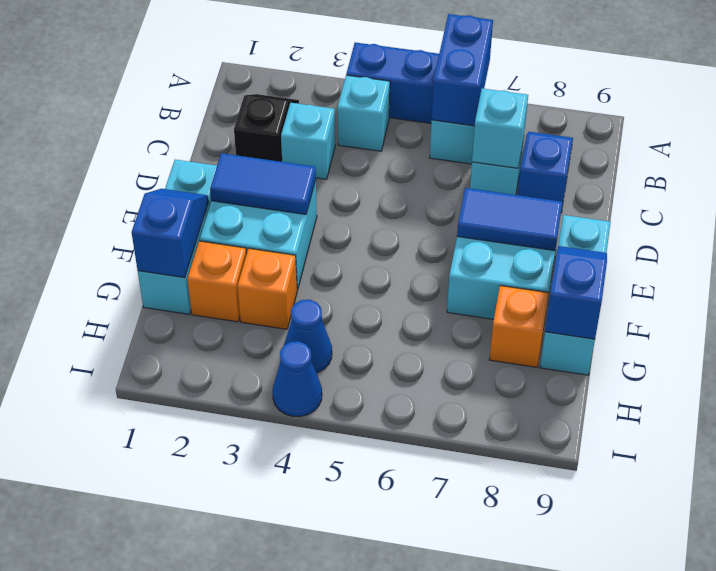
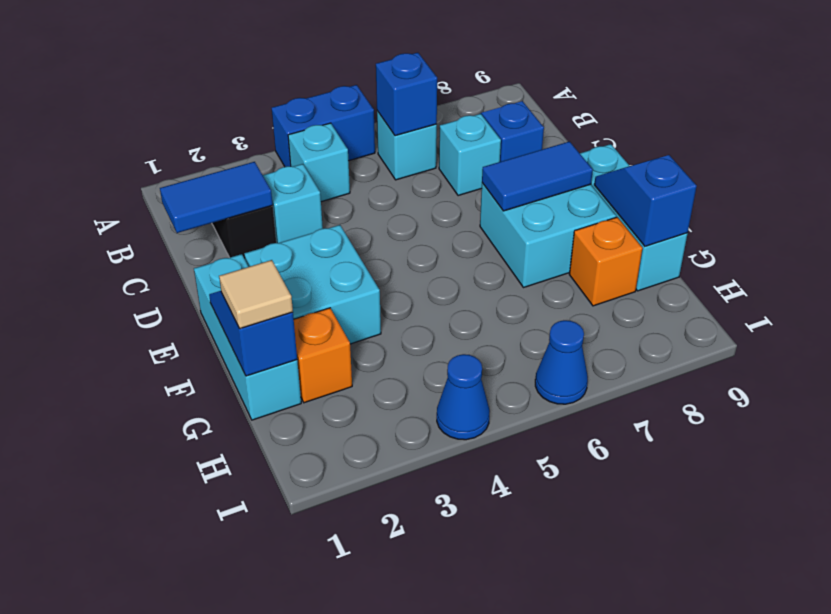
blue 1x2 brick [432,14,493,126] -> blue 1x1 brick [376,53,437,136]
cyan 1x1 brick [472,88,528,168] -> none
blue 1x2 tile [210,153,316,214] -> blue 1x2 tile moved to [160,162,273,233]
none -> tan 1x1 tile [219,260,293,329]
orange 1x1 brick [238,248,297,329] -> none
blue 1x1 cone [284,300,332,373] -> blue 1x1 cone moved to [535,320,588,404]

